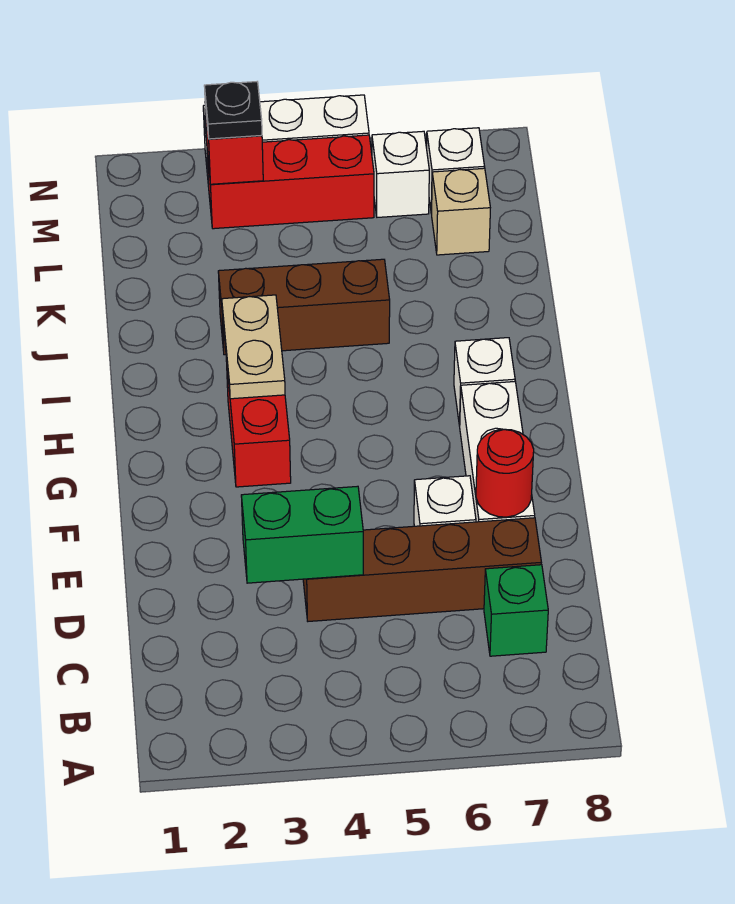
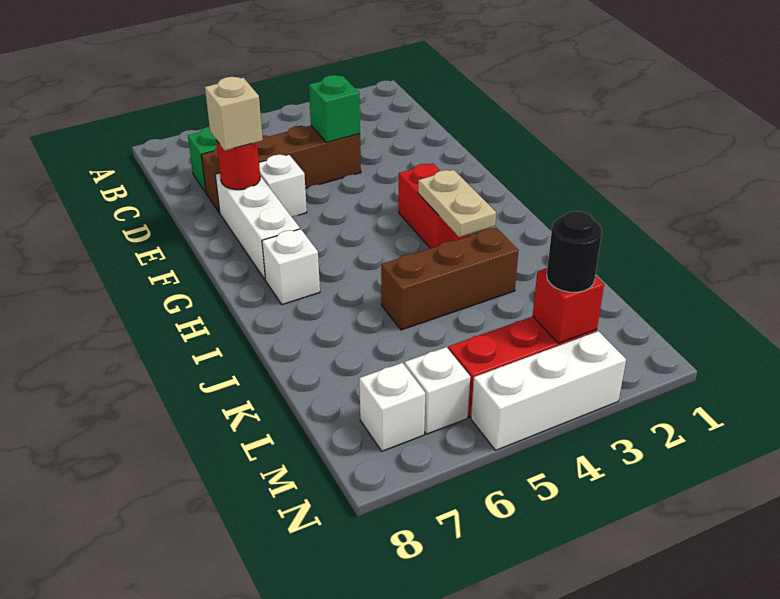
green 1x2 brick [241,486,363,583] -> green 1x1 brick [309,75,360,142]
tan 1x1 brick [432,168,490,255] -> tan 1x1 brick moved to [205,77,263,151]
black 1x1 plate [204,82,262,139] -> black 1x1 round brick [547,211,602,292]

